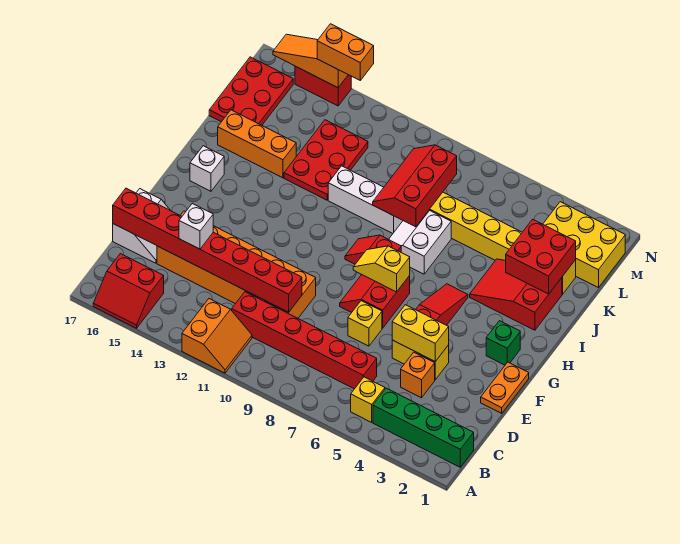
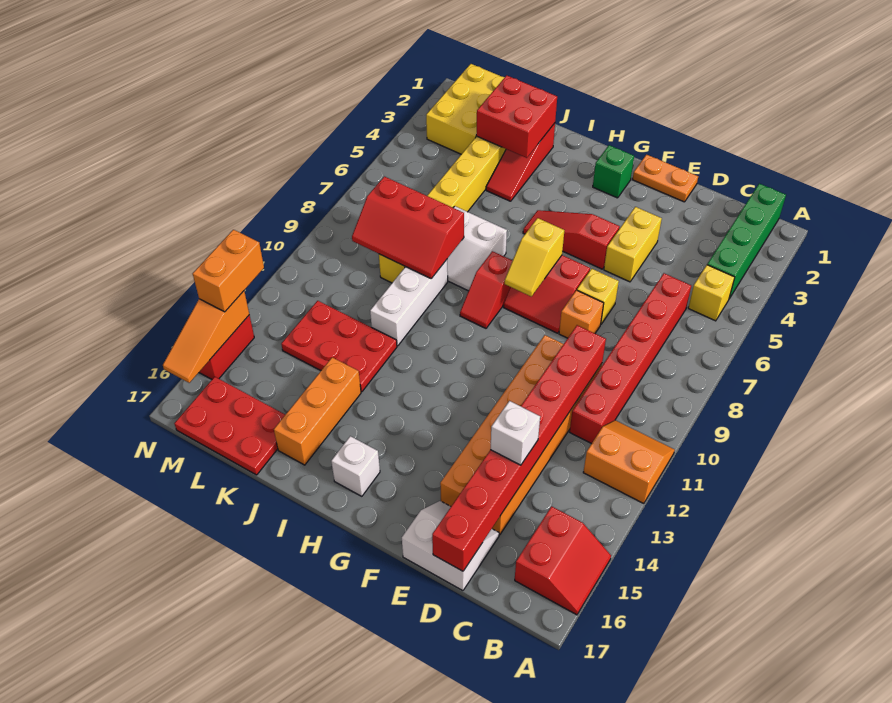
orange 1x1 brick [401,352,435,398] -> orange 1x1 brick moved to [559,290,604,338]
yellow 1x2 brick [392,305,449,361] -> none
red 2x3 slope [470,259,562,330] -> red 1x3 slope [486,123,555,201]

